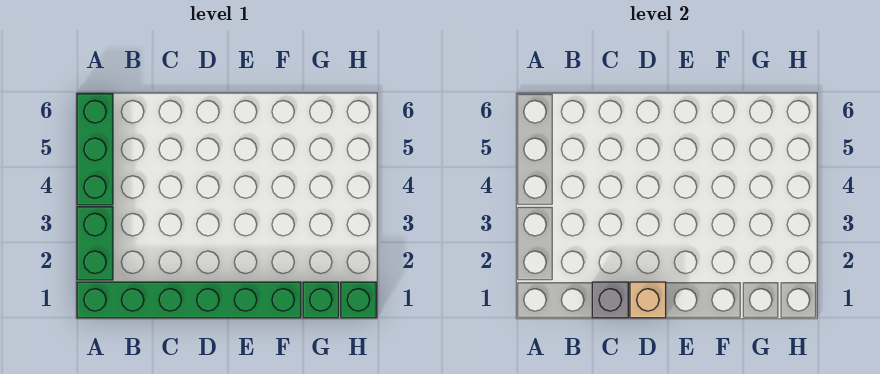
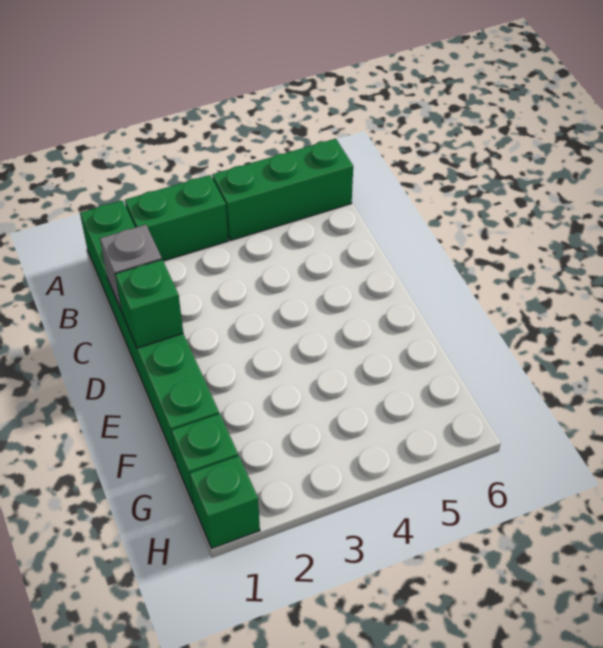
tan 1x1 brick [630,282,666,318] -> green 1x1 brick [115,260,183,348]

